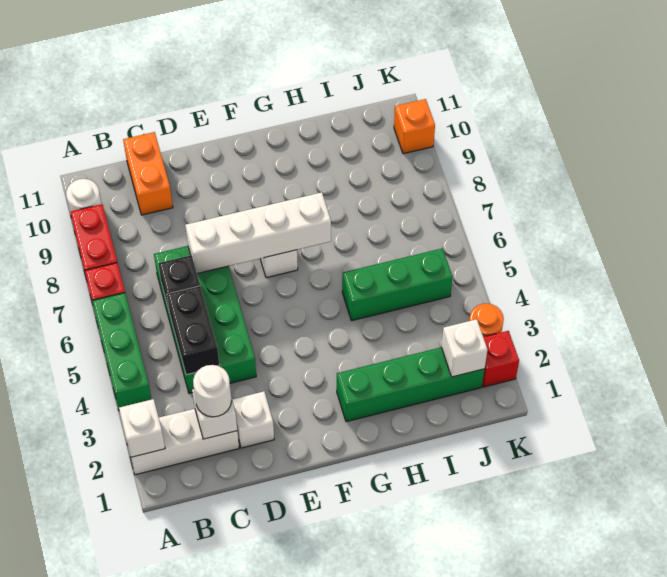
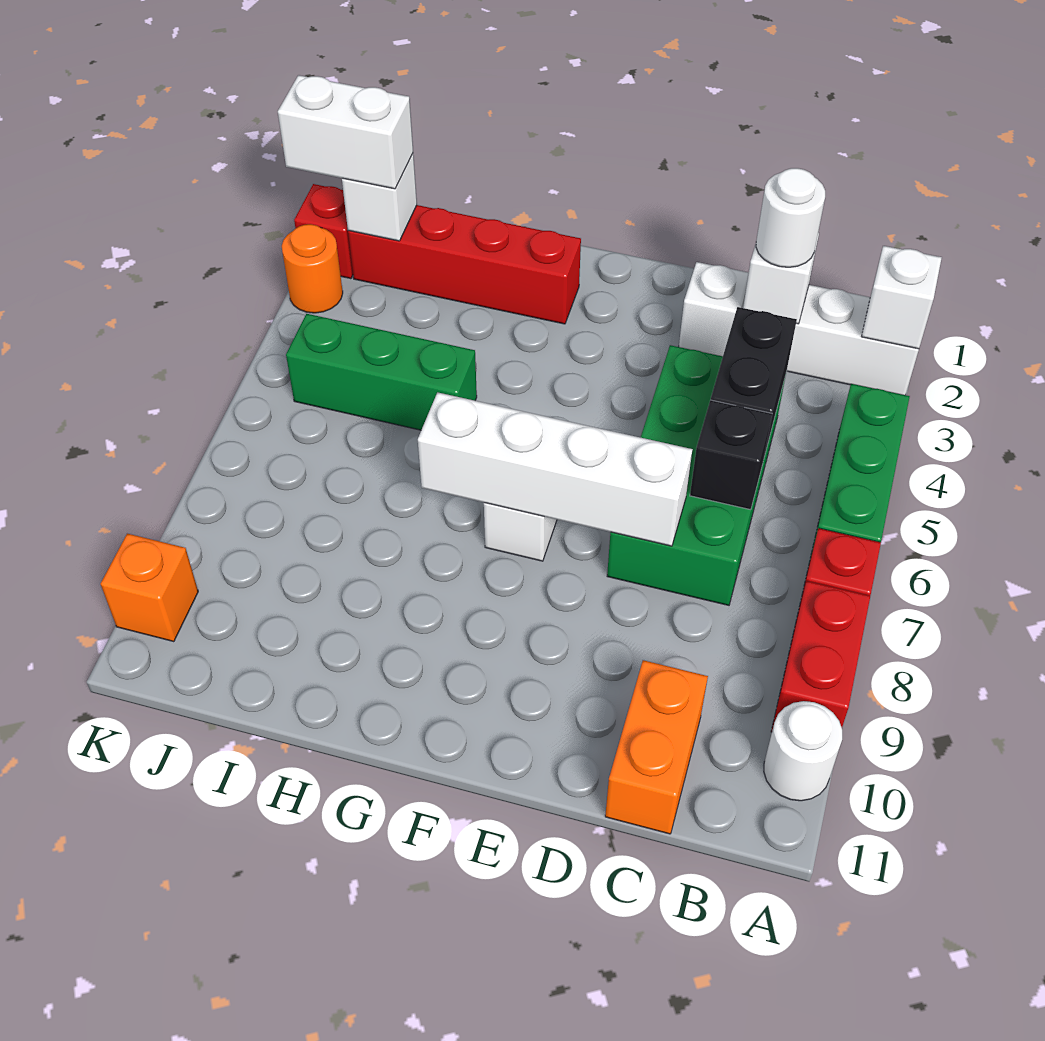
green 1x4 brick [337,347,485,422] -> red 1x4 brick [348,205,581,324]
none -> white 1x2 brick [278,75,413,189]

